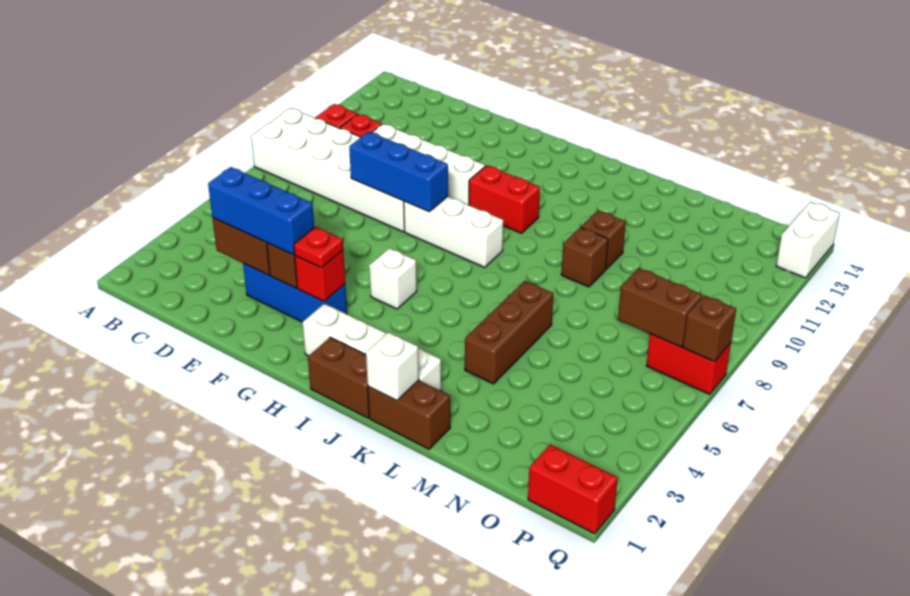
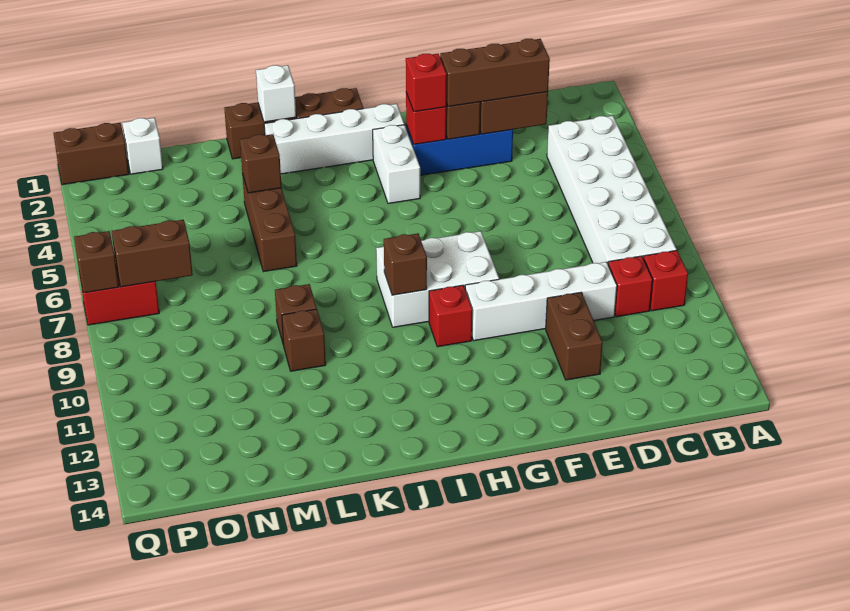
white 2x6 brick [251,108,404,232] -> white 2x6 brick turned to [547,116,677,263]
blue 1x3 brick [208,167,314,255] -> brown 1x3 brick [440,39,550,107]
blue 1x3 brick [349,132,448,212] -> none
none -> brown 1x2 brick [546,292,603,380]
red 1x1 plate [294,227,343,268] -> red 1x1 brick [406,54,447,112]
white 1x3 brick [404,197,503,267] -> white 2x3 brick [376,231,499,327]
white 1x1 brick [369,248,417,309] -> white 1x1 brick moved to [122,118,163,174]
red 1x2 brick [469,165,540,233] -> red 1x1 brick [429,285,472,347]
none -> brown 1x1 brick [384,233,427,295]
none -> brown 1x1 brick [240,134,282,193]
red 1x2 brick [528,445,618,534] -> brown 1x2 brick [53,123,129,185]
white 1x2 brick [776,202,840,278] -> white 1x2 brick moved to [373,125,420,204]

